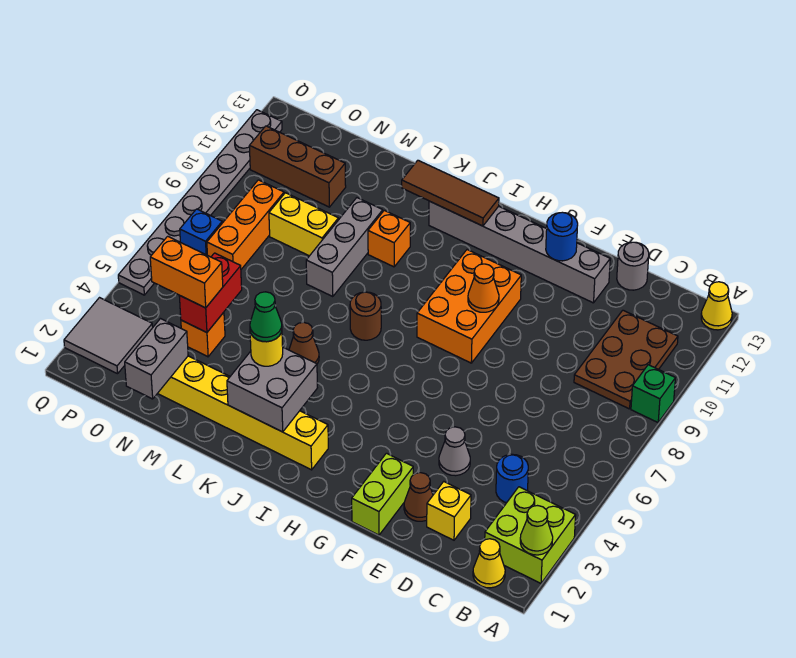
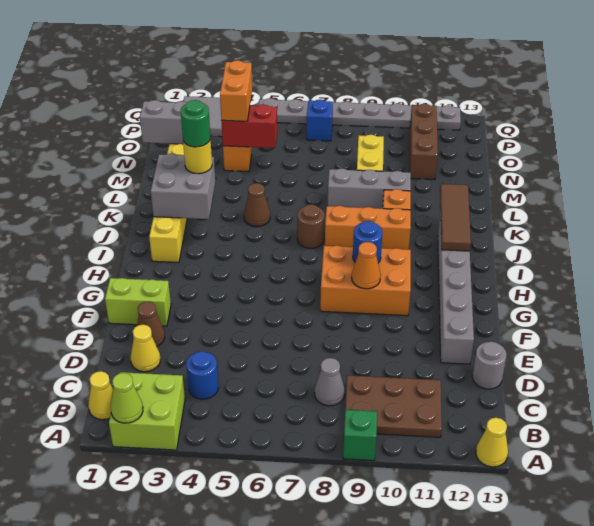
yellow 1x1 brick [427,482,471,540] -> yellow 1x1 cone [131,325,160,372]
grey 1x1 cone [439,427,470,476] -> grey 1x1 cone moved to [315,358,345,406]
blue 1x1 round brick [546,212,578,261] -> blue 1x1 round brick moved to [353,221,383,263]
green 1x1 cone [250,292,282,342] -> green 1x1 round brick [181,100,211,147]
orange 1x3 brick [207,180,284,269] -> orange 1x3 brick moved to [325,206,411,250]

